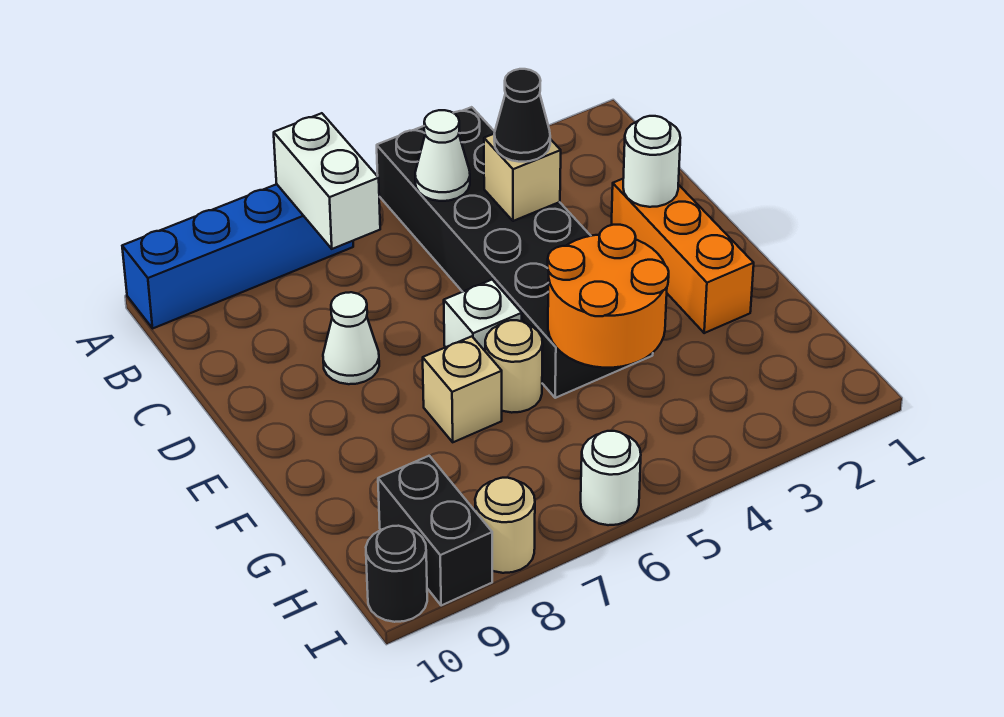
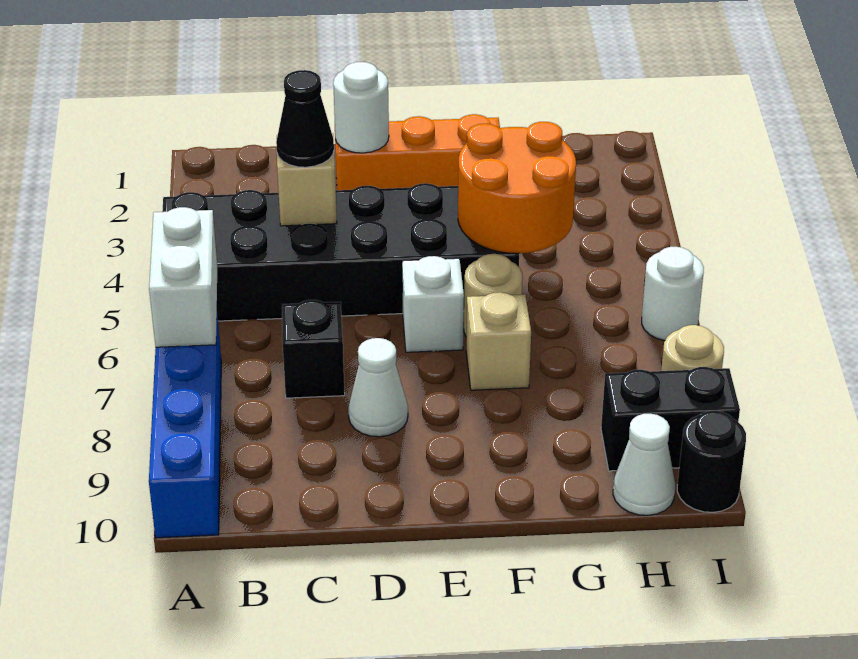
white 1x2 brick [274,113,380,249] -> white 1x2 brick turned to [149,207,217,347]
white 1x1 cone [415,110,470,201] -> white 1x1 cone moved to [613,414,675,515]
none -> black 1x1 brick [282,300,345,398]

